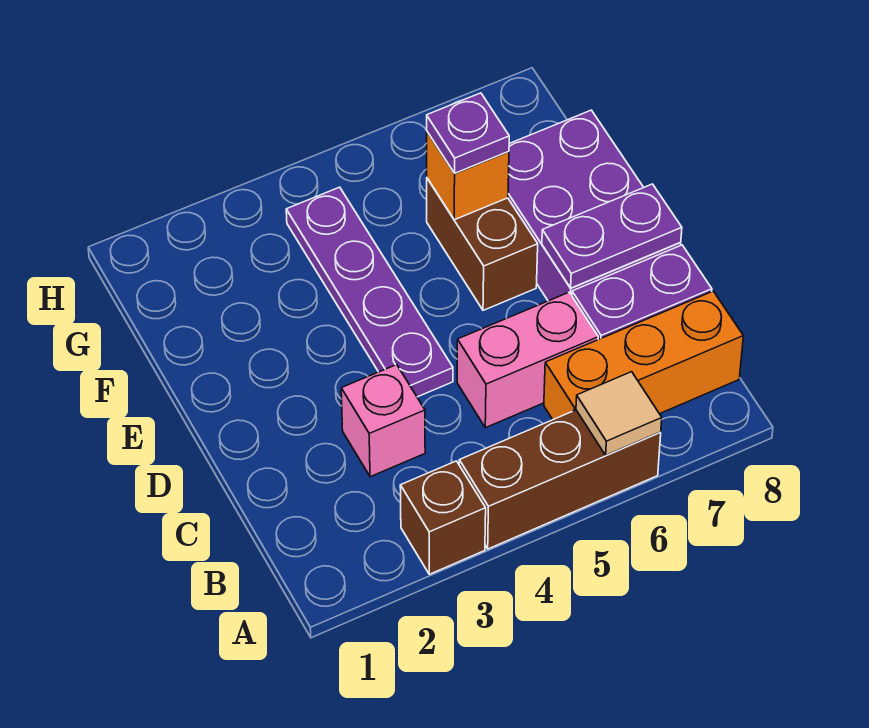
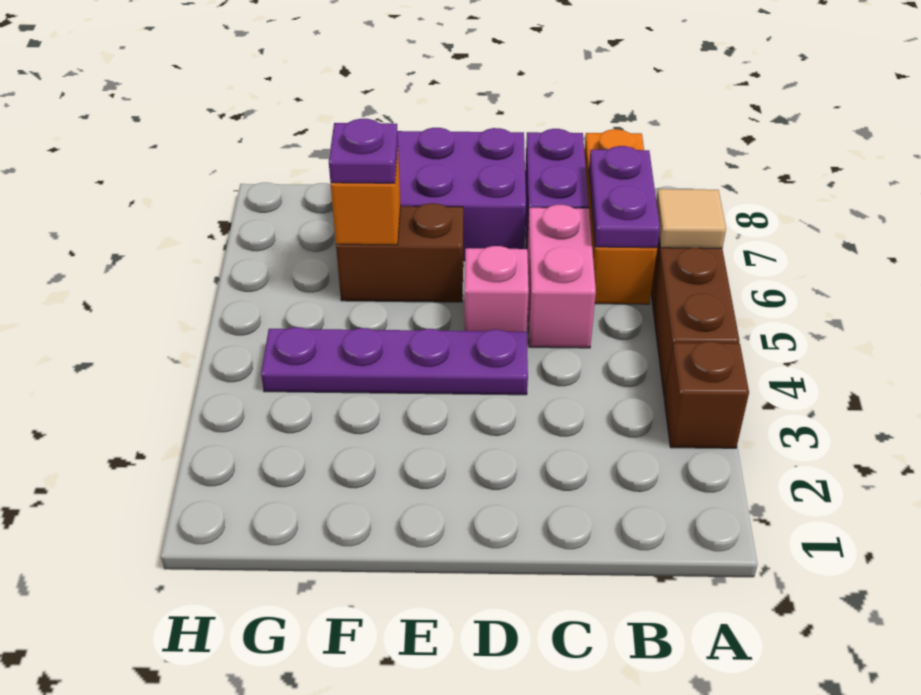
pink 1x1 brick [341,365,425,477] -> pink 1x1 brick moved to [465,246,529,332]
purple 1x2 plate [542,184,682,288] -> purple 1x2 plate moved to [589,146,660,248]

